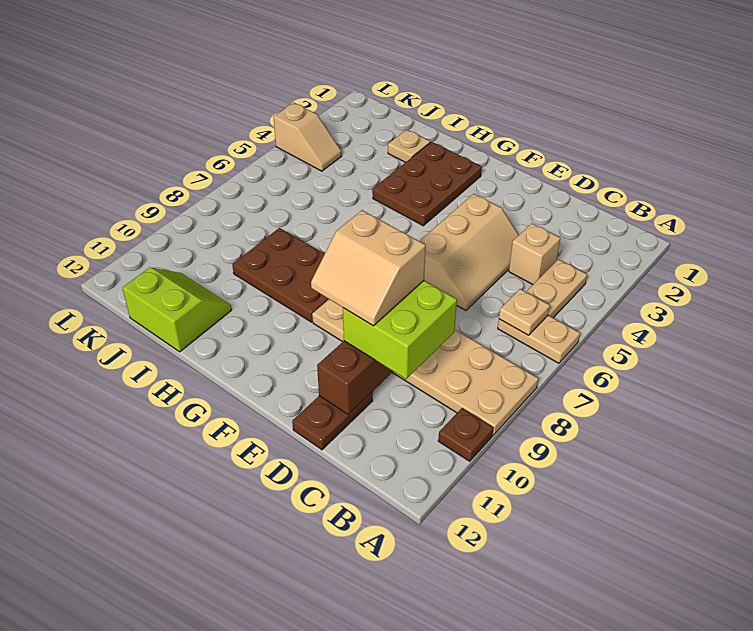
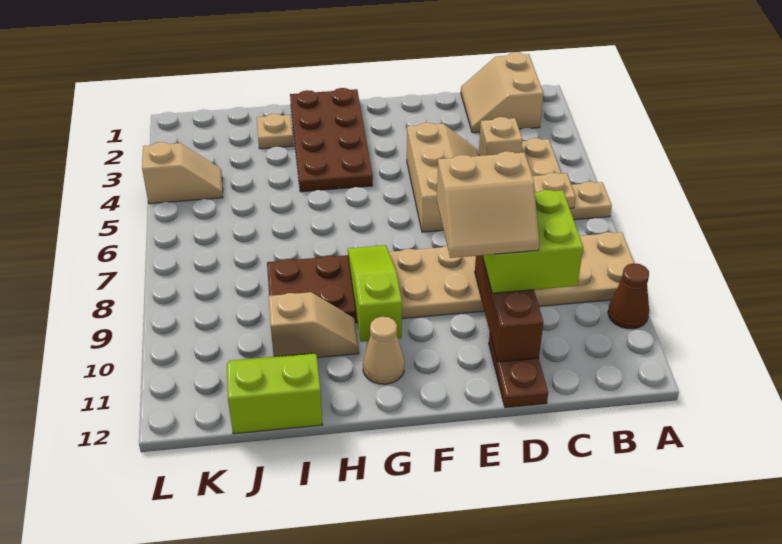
brown 1x1 plate [438,408,493,461] -> brown 1x1 cone [608,263,649,329]
none -> tan 2x2 slope [461,52,543,133]
brown 2x3 plate [372,142,482,226] -> brown 2x4 plate [290,88,373,192]
none -> lime 1x3 slope [348,245,402,342]
none -> tan 1x1 cone [363,317,404,384]
none -> tan 1x2 slope [269,292,359,358]

